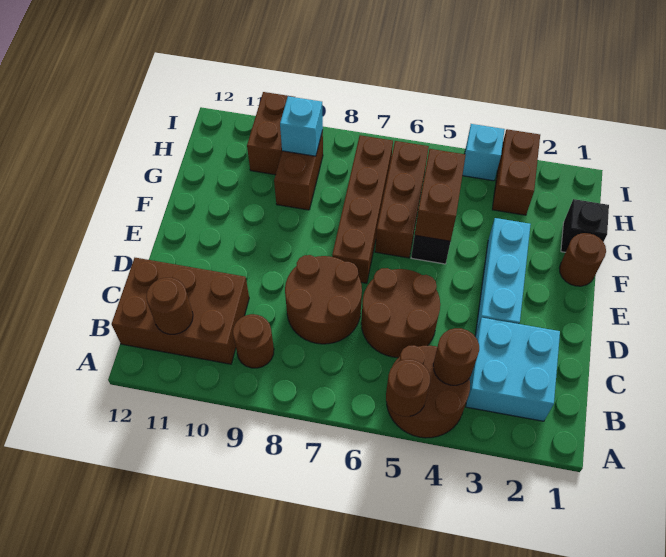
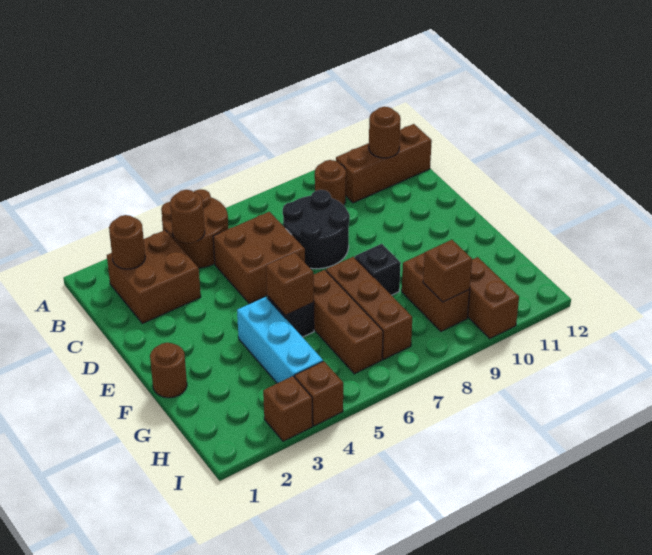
brown 1x1 round brick [386,359,430,417] -> brown 1x1 round brick moved to [109,215,145,269]
cyan 2x2 brick [466,318,560,421] -> brown 2x2 brick [107,230,201,323]
brown 2x3 brick [112,258,249,364] -> brown 1x3 brick [336,124,432,203]
brown 2x2 round brick [361,268,440,358] -> brown 2x2 brick [213,212,305,304]
brown 2x2 round brick [285,255,362,344] -> black 2x2 round brick [283,190,350,269]
cyan 1x3 brick [475,218,531,336] -> cyan 1x3 brick moved to [237,297,323,383]
brown 1x4 brick [332,135,393,283] -> brown 1x3 brick [326,257,412,359]
brown 1x2 brick [415,149,466,241] -> brown 1x1 brick [266,253,314,315]
black 1x1 brick [561,199,609,252] -> black 1x1 brick moved to [355,244,401,295]
brown 1x2 brick [492,129,540,215] -> brown 1x1 brick [263,376,313,441]
cyan 1x1 brick [280,96,323,156] -> brown 1x1 brick [423,240,472,302]
cyan 1x1 brick [462,124,505,181] -> brown 1x1 brick [295,361,343,426]

